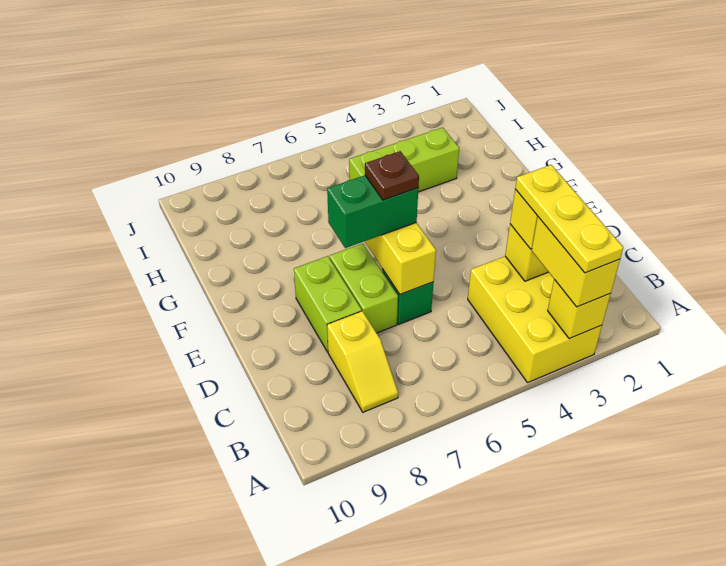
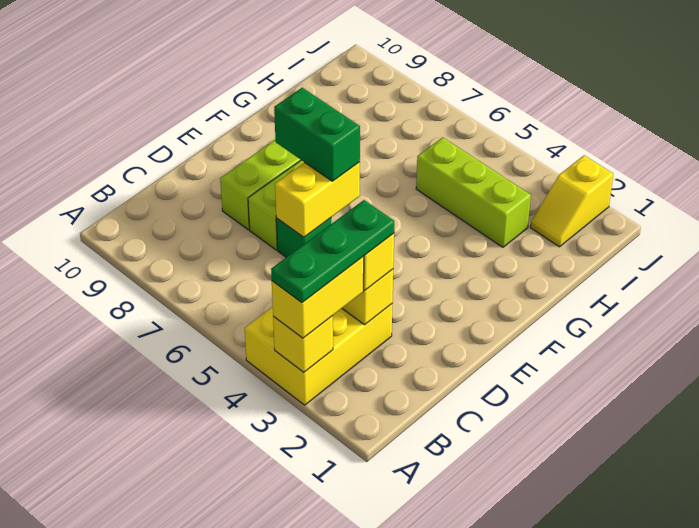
yellow 1x3 plate [515,165,623,273] -> green 1x3 plate [271,200,394,303]
yellow 1x2 slope [327,311,398,412] -> yellow 1x2 slope moved to [531,155,613,247]
brown 1x1 plate [365,151,419,200] -> none

